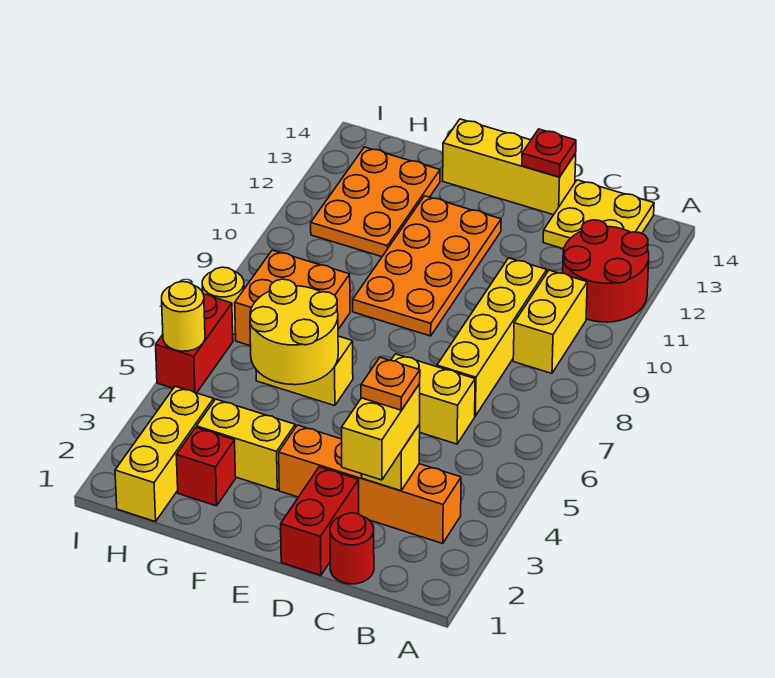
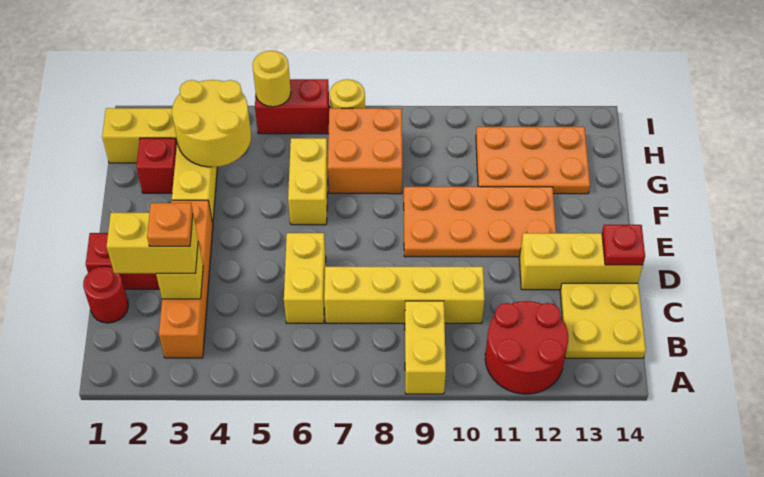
yellow 1x2 brick [513,270,587,373] -> yellow 1x2 brick turned to [405,301,446,394]
yellow 1x3 brick [443,119,576,215] -> yellow 1x3 brick turned to [519,233,643,290]
yellow 2x2 round brick [250,279,338,385] -> yellow 2x2 round brick moved to [172,80,251,167]

